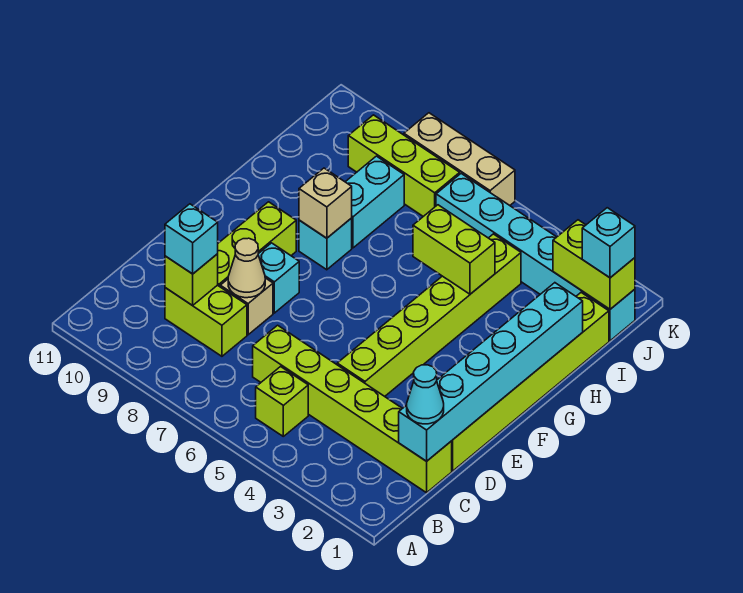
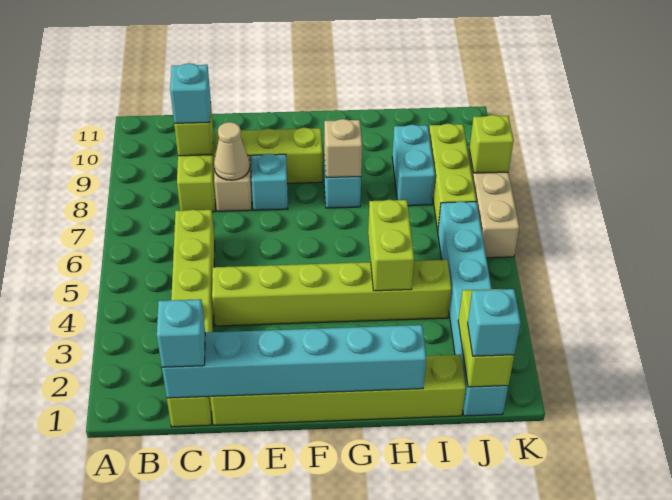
lime 1x1 brick [256,367,308,436] -> lime 1x1 brick moved to [469,115,514,173]
cyan 1x1 cone [407,365,444,424] -> cyan 1x1 brick [157,299,205,367]
cyan 1x2 brick [346,156,404,248] -> cyan 1x2 brick turned to [392,125,435,206]

